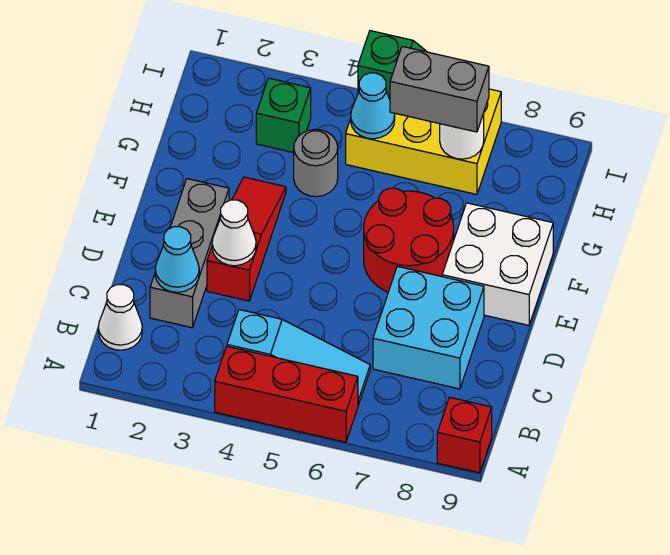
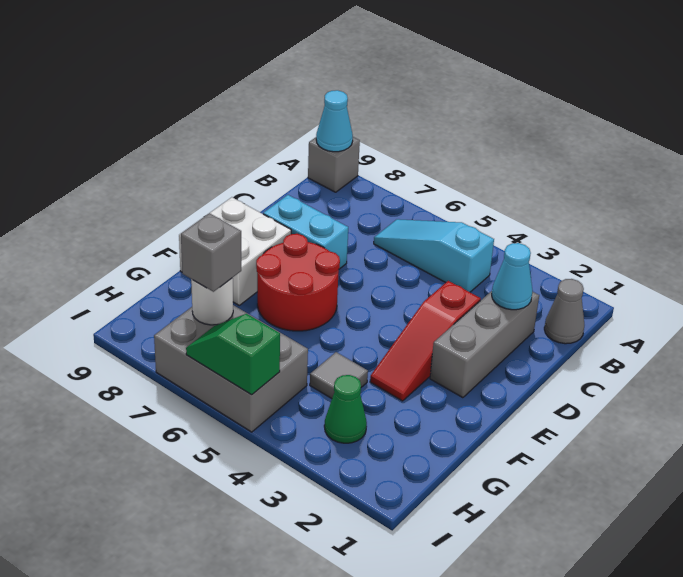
red 1x3 brick [215,347,358,442] -> none
red 1x1 brick [437,397,492,473] -> grey 1x1 brick [308,137,360,192]
white 1x1 cone [98,285,142,350] -> grey 1x1 cone [544,279,584,344]
cyan 2x2 brick [373,266,484,389] -> cyan 1x2 brick [263,195,348,269]
white 1x1 cone [212,200,256,266] -> none
grey 1x1 round brick [294,129,338,197] -> grey 1x1 tile [310,352,368,399]
green 1x1 brick [256,78,311,153] -> green 1x1 cone [324,375,367,443]
yellow 2x3 brick [346,89,501,194] -> grey 2x3 brick [154,305,308,432]
cyan 1x1 cone [351,73,395,139] -> cyan 1x1 cone moved to [316,90,353,152]
grey 1x2 brick [390,46,489,132] -> grey 1x1 brick [181,213,241,292]

